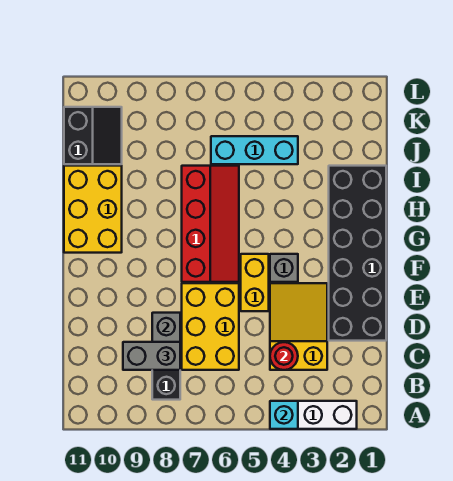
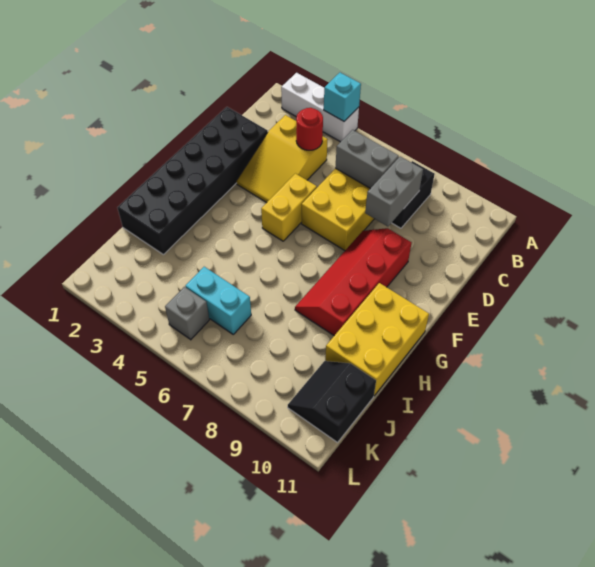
grey 1x2 brick [123,342,180,370] -> grey 1x2 brick moved to [335,130,399,188]
grey 1x1 brick [270,254,298,282] -> grey 1x1 brick moved to [165,287,209,340]
red 2x4 slope [182,166,239,282] -> red 2x4 slope moved to [295,228,412,336]
cyan 1x3 brick [211,136,298,164] -> cyan 1x2 brick [185,267,251,334]

